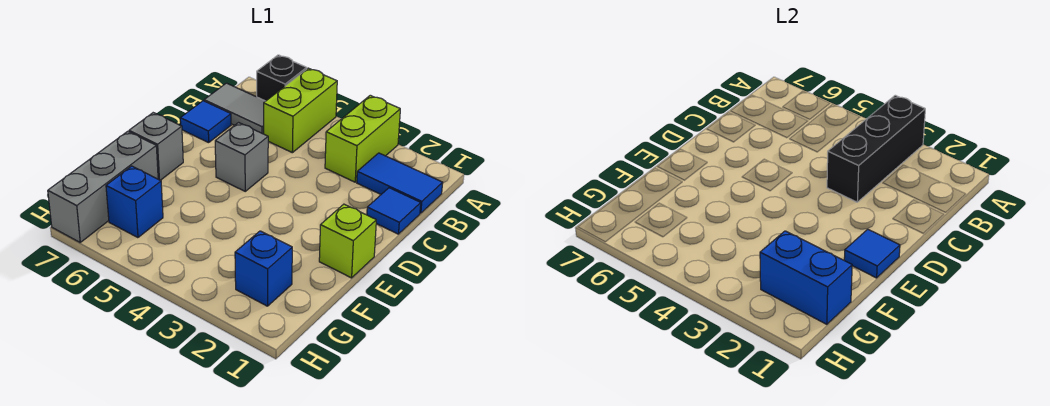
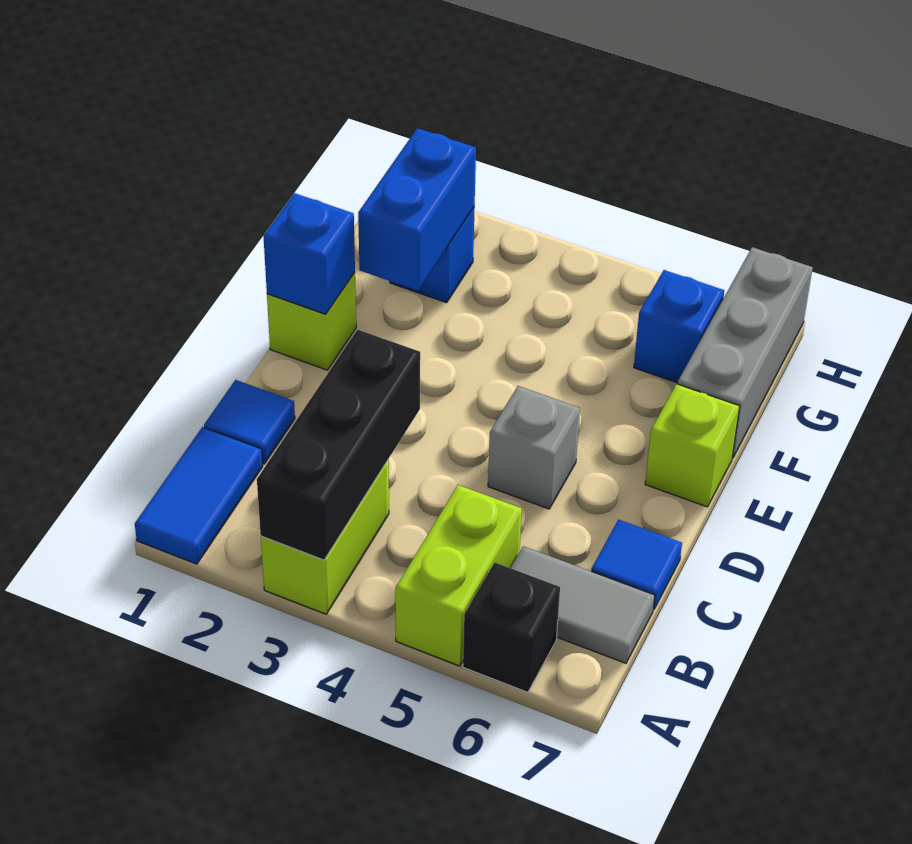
blue 1x2 tile [357,153,443,213] -> blue 1x2 tile turned to [135,427,263,564]
blue 1x1 tile [844,229,900,278] -> blue 1x1 brick [263,193,355,314]
grey 1x1 brick [129,113,183,180] -> lime 1x1 brick [645,384,740,507]
blue 1x2 brick [760,231,852,324] -> blue 1x2 brick turned to [358,128,476,291]

